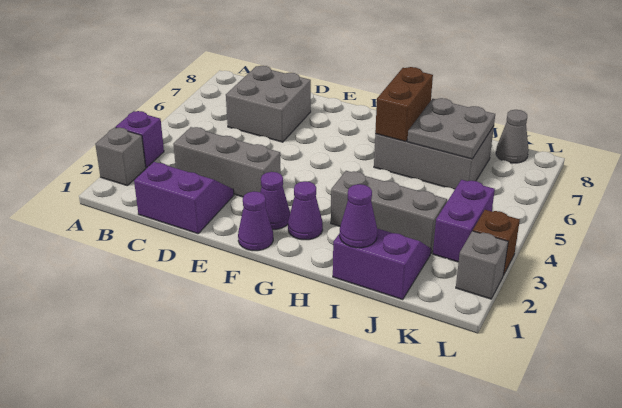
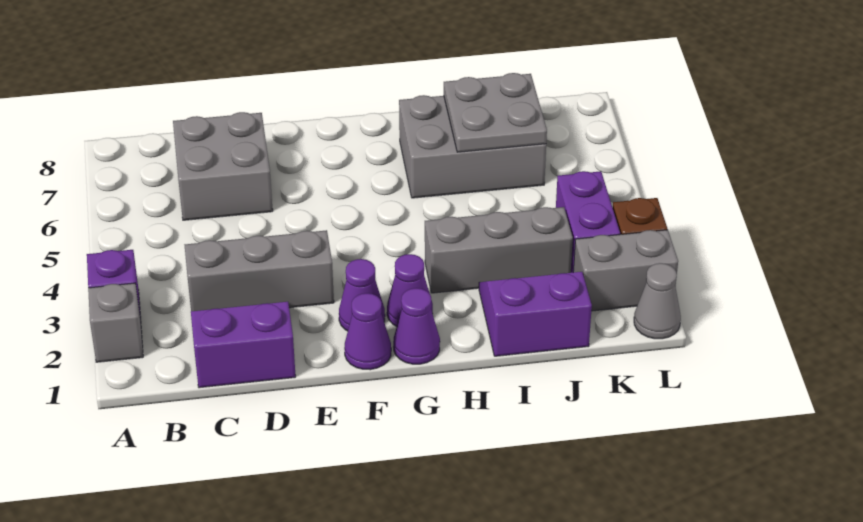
brown 1x2 brick [375,67,433,142] -> none
purple 1x1 cone [340,184,377,248] -> purple 1x1 cone moved to [393,288,440,364]
grey 1x1 cone [496,110,529,163] -> grey 1x1 cone moved to [634,263,681,339]
grey 1x1 brick [456,231,508,299] -> grey 1x2 brick [573,230,678,311]

